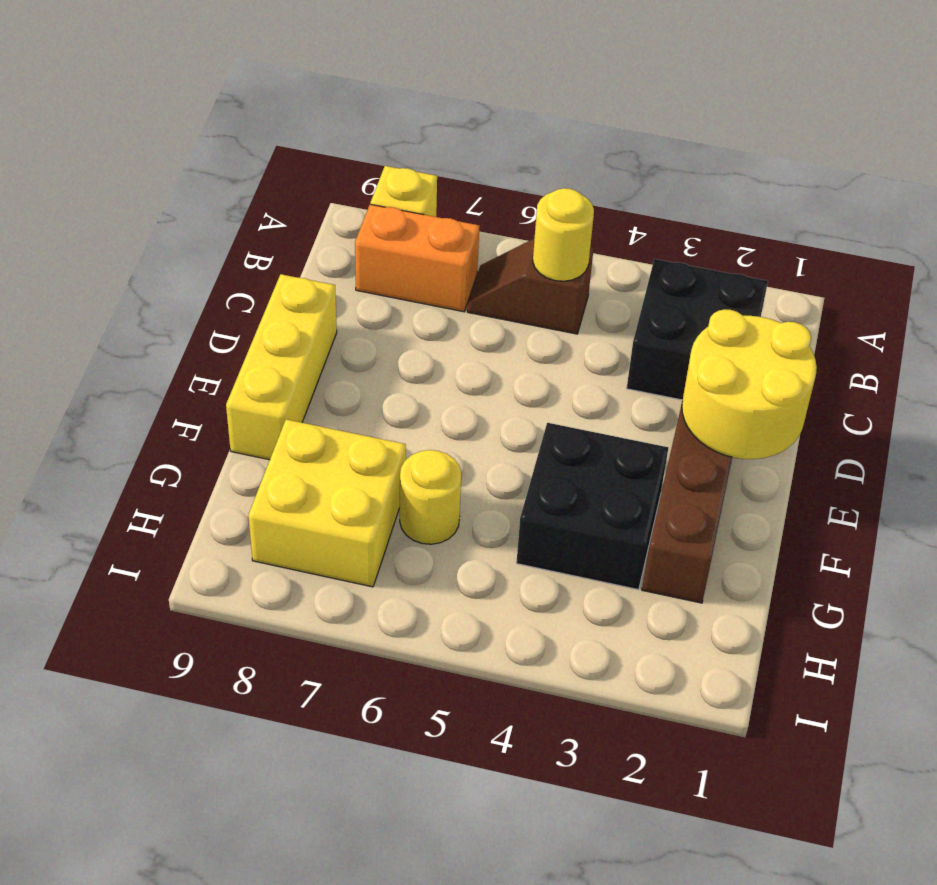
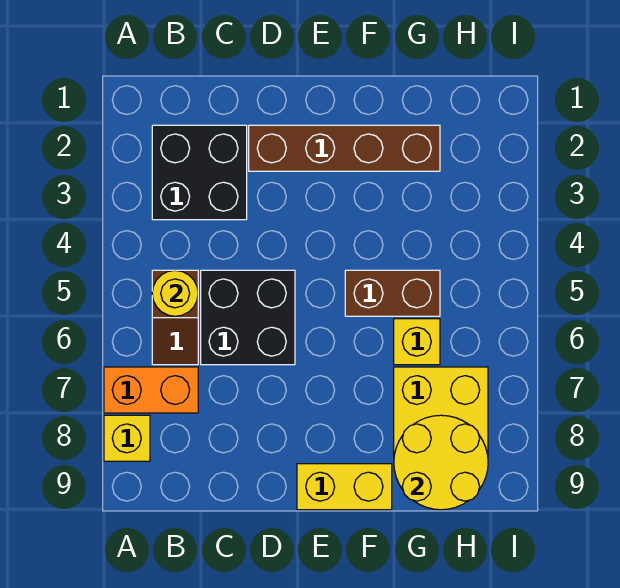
orange 1x2 brick [355,204,479,312] -> orange 1x2 brick turned to [104,367,198,413]
yellow 2x2 round brick [682,309,817,459] -> yellow 2x2 round brick moved to [394,415,488,510]
yellow 1x3 brick [226,274,337,460] -> yellow 1x2 brick [297,464,392,510]
black 2x2 brick [516,423,668,590] -> black 2x2 brick moved to [201,270,295,365]
none -> brown 1x2 brick [345,270,440,316]
yellow 1x1 round brick [400,450,461,544] -> yellow 1x1 brick [394,319,440,365]

